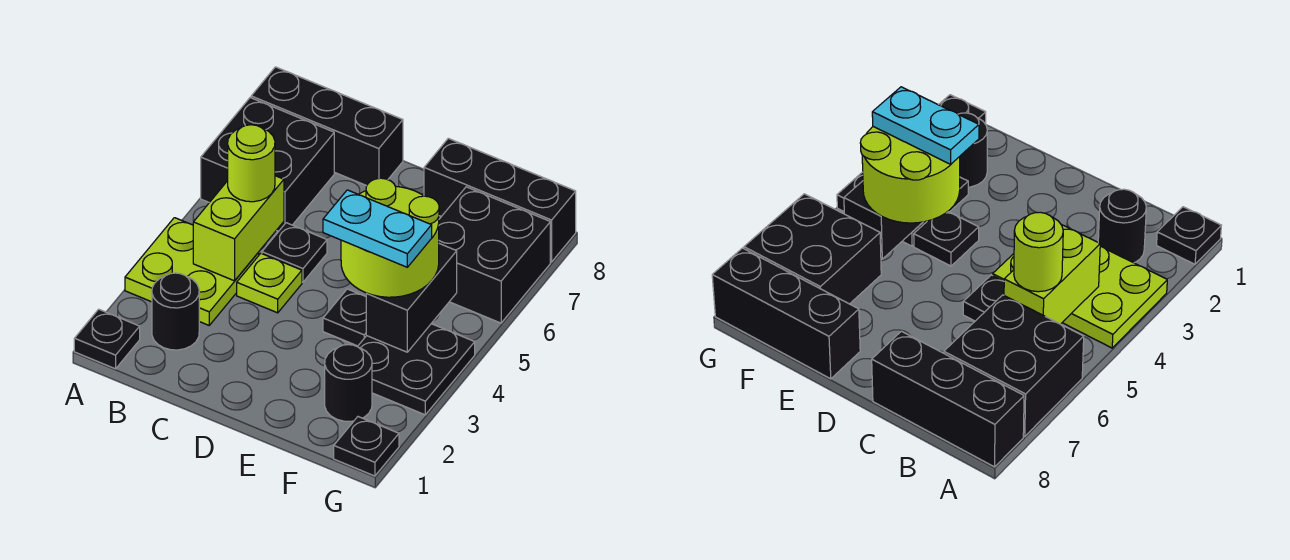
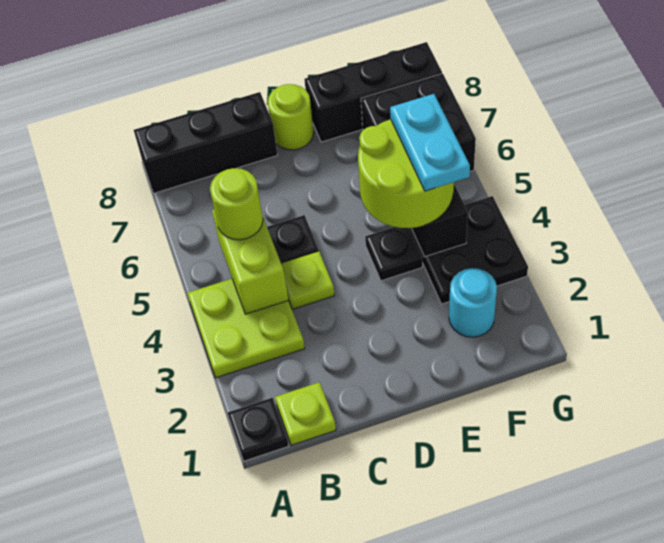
black 2x2 brick [201,98,334,231] -> none
none -> lime 1x1 plate [275,382,336,445]
black 1x1 round brick [152,273,199,350] -> none
none -> lime 1x1 round brick [268,84,314,150]
cyan 1x2 plate [323,190,432,267] -> cyan 1x2 plate turned to [390,94,470,191]
black 1x1 round brick [325,345,372,421] -> cyan 1x1 round brick [449,268,497,337]
black 1x1 plate [334,417,399,476] -> none

